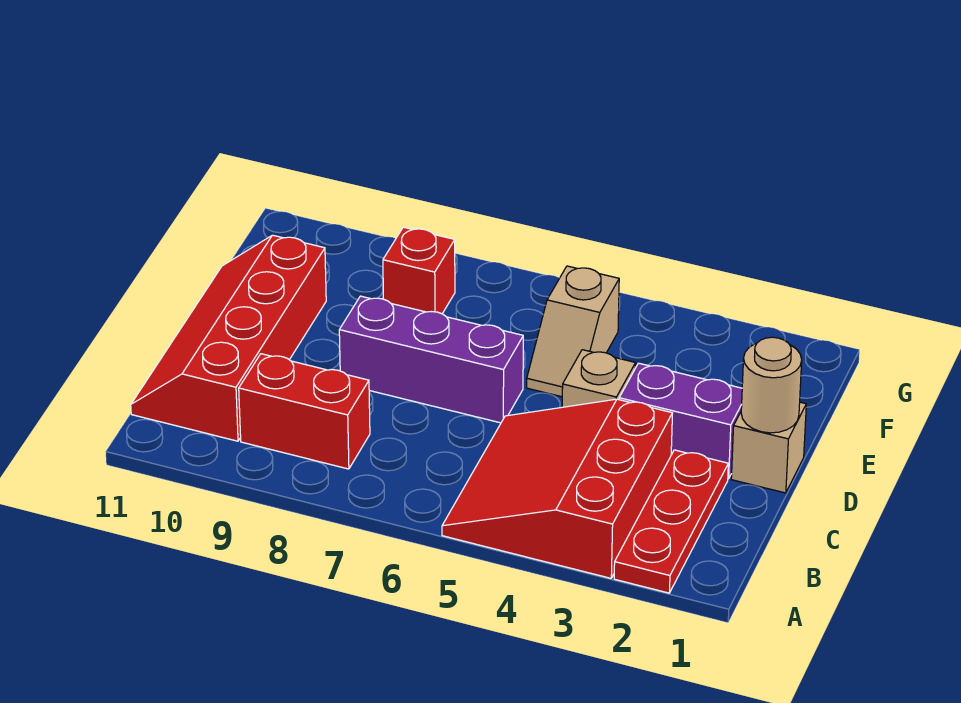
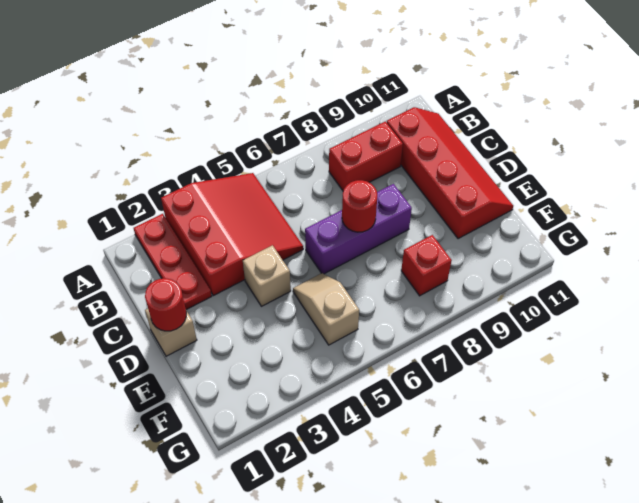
tan 1x1 round brick [741,337,802,433] -> red 1x1 round brick [145,278,186,331]
purple 1x2 brick [619,363,742,479] -> none
none -> red 1x1 round brick [342,180,377,232]

